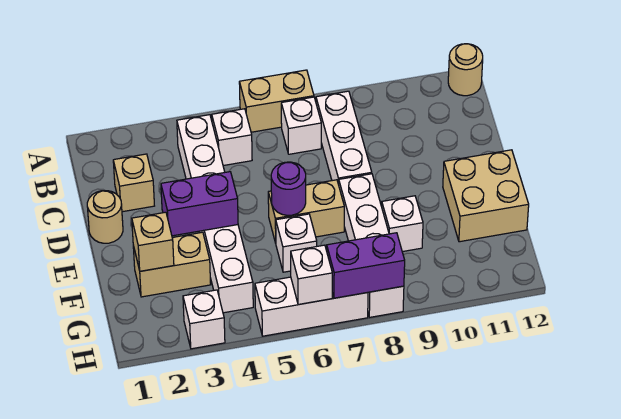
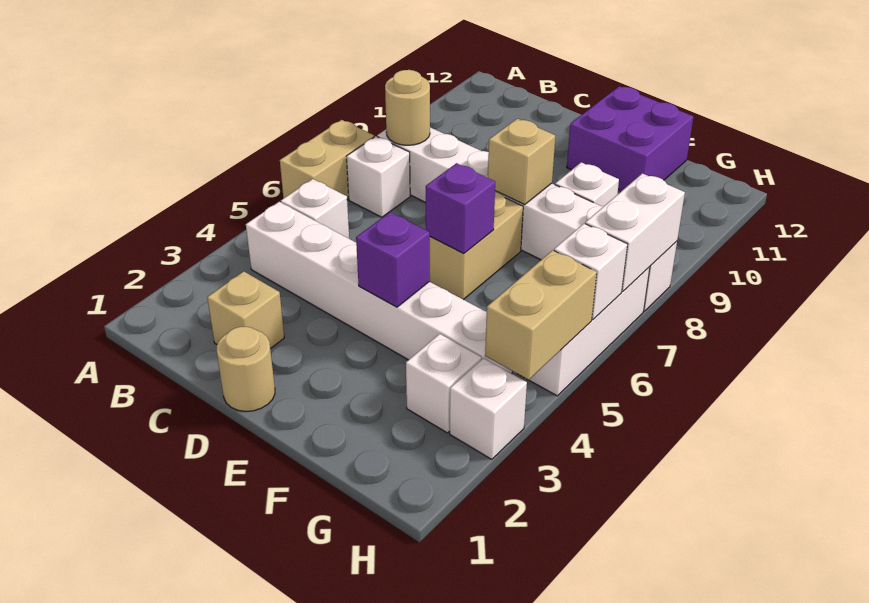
tan 1x1 round brick [448,44,483,96] -> tan 1x1 round brick moved to [385,70,430,145]
purple 1x2 brick [161,172,238,236] -> purple 1x1 brick [356,212,430,307]
purple 1x1 round brick [271,162,306,215] -> purple 1x1 brick [426,163,495,254]
tan 2x2 brick [443,150,529,242] -> purple 2x2 brick [567,86,693,192]
tan 1x2 brick [133,232,211,297] -> tan 1x2 brick moved to [485,250,597,380]
tan 1x1 brick [132,212,174,271] -> tan 1x1 brick moved to [488,119,555,204]
white 1x1 brick [276,214,317,272] -> white 1x1 brick moved to [406,334,481,433]
purple 1x2 brick [327,233,405,298] -> white 1x2 brick [585,173,685,292]

